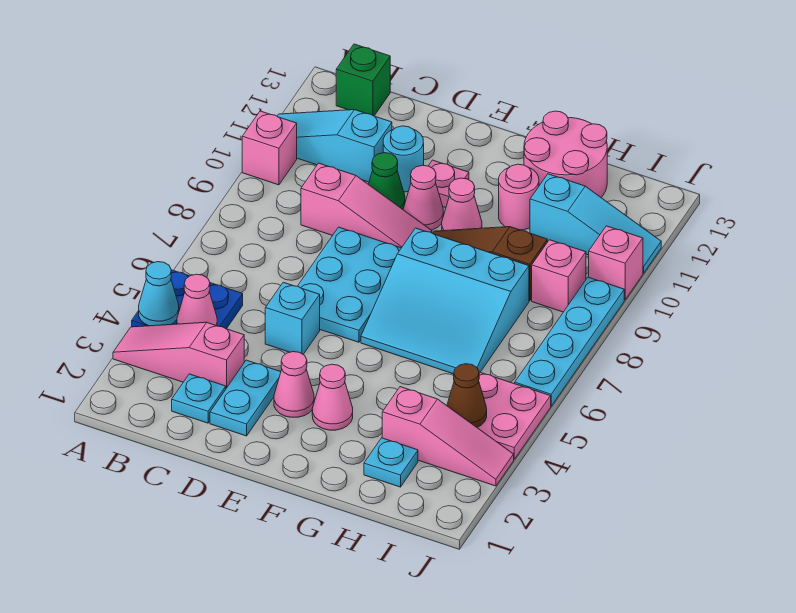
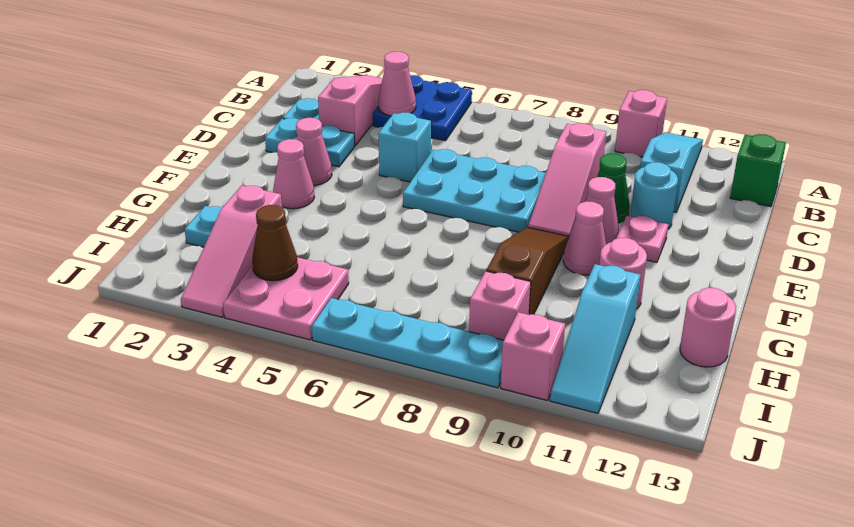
cyan 1x1 cone [139,262,179,326] -> none
cyan 3x3 slope [361,228,529,374] -> none
pink 2x2 round brick [524,111,607,197] -> pink 1x1 round brick [680,288,736,367]

